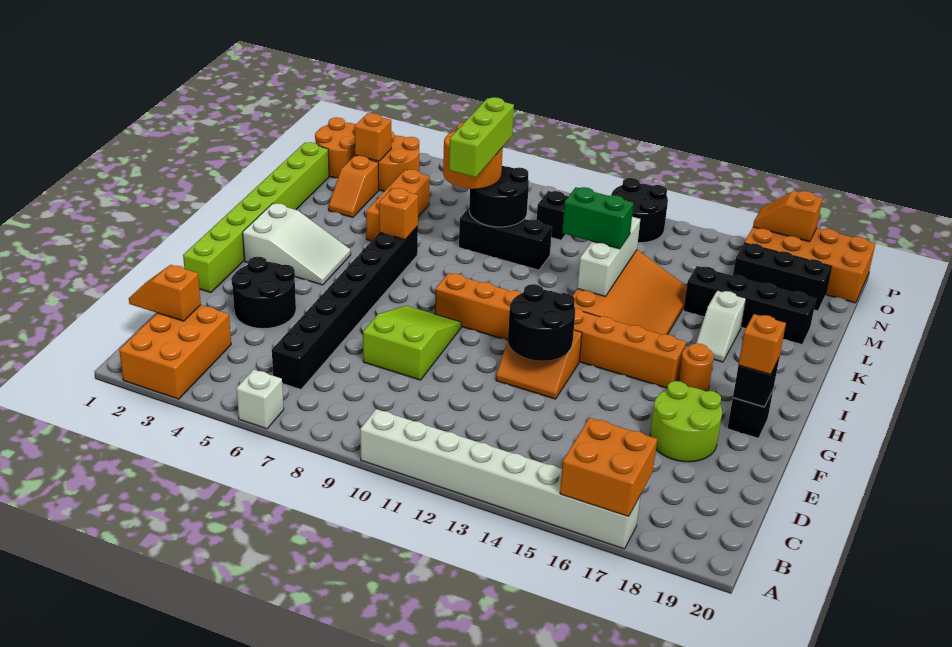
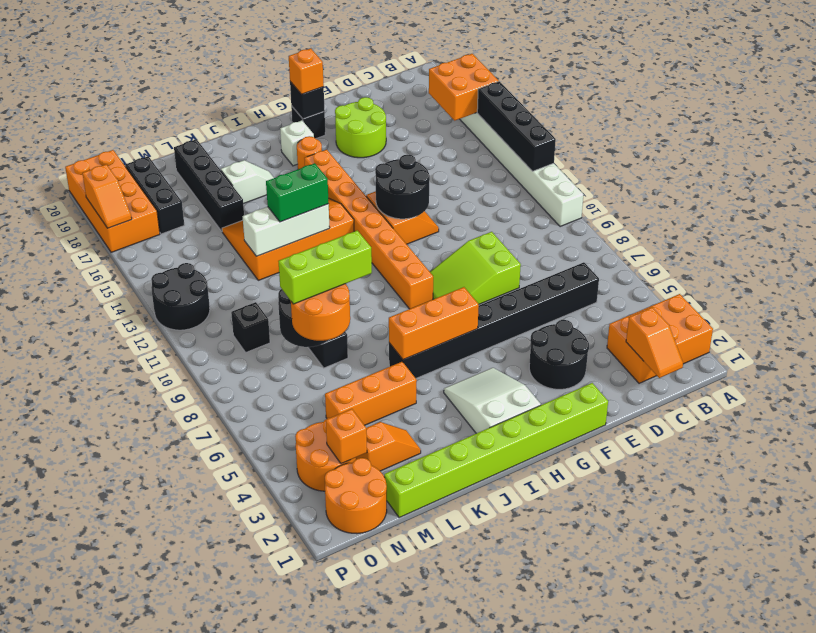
white 1x1 brick [236,369,284,429] -> white 1x1 brick moved to [280,121,314,166]
none -> black 1x4 brick [477,81,556,171]
orange 1x1 brick [379,188,418,240] -> orange 1x3 brick [389,287,479,360]
green 1x2 brick [562,187,634,249] -> green 1x2 brick turned to [266,163,329,222]

